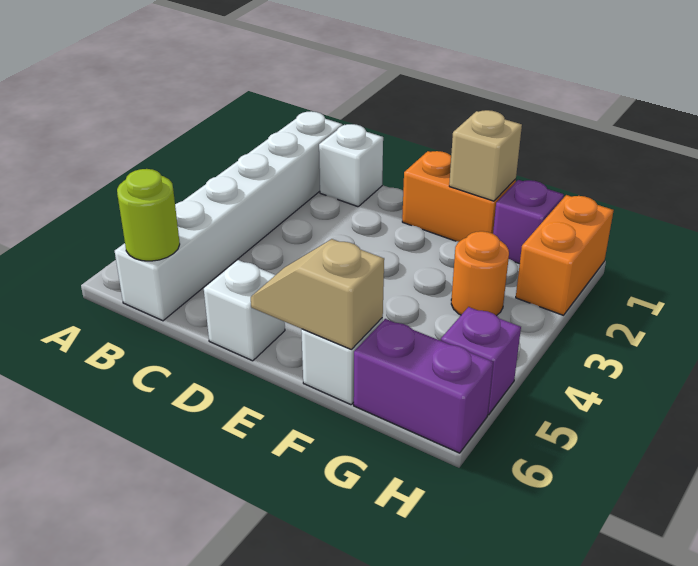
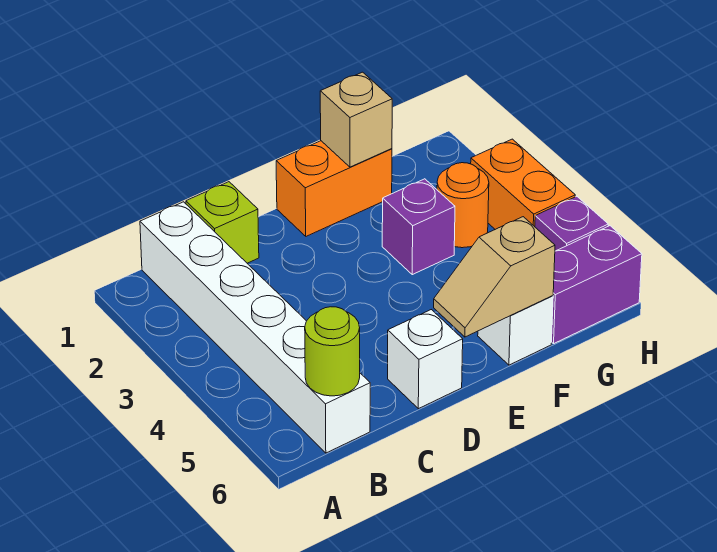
white 1x1 brick [319,124,383,207] -> lime 1x1 brick [186,182,259,263]
purple 1x1 brick [493,180,564,264] -> purple 1x1 brick moved to [382,179,455,275]
orange 1x2 brick [516,195,614,315] -> orange 1x2 brick moved to [471,139,575,229]

